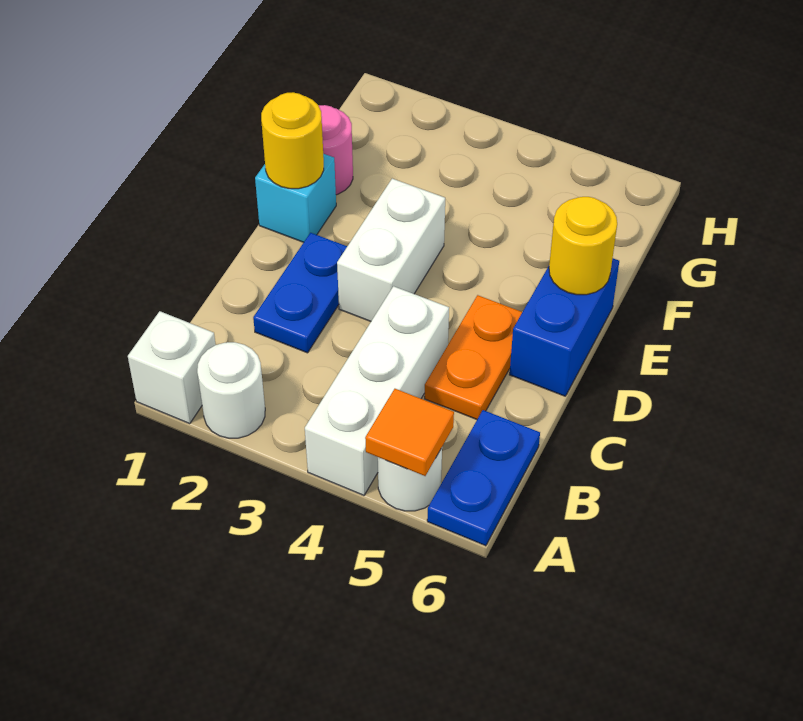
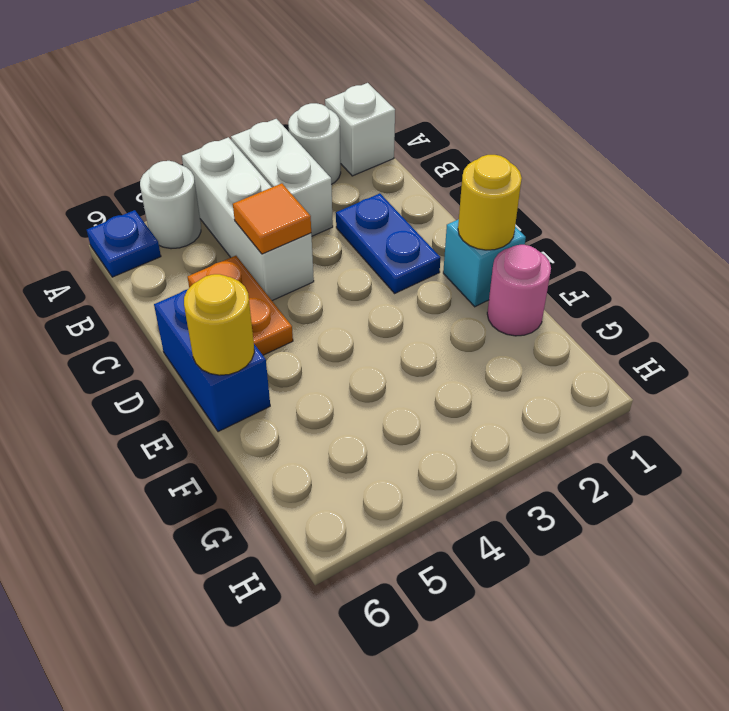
orange 1x1 tile [365,389,454,476] -> orange 1x1 tile moved to [233,183,311,254]
blue 1x2 plate [427,410,540,546] -> blue 1x1 plate [87,210,161,277]
white 1x2 brick [337,179,445,321] -> white 1x2 brick moved to [231,119,333,236]

